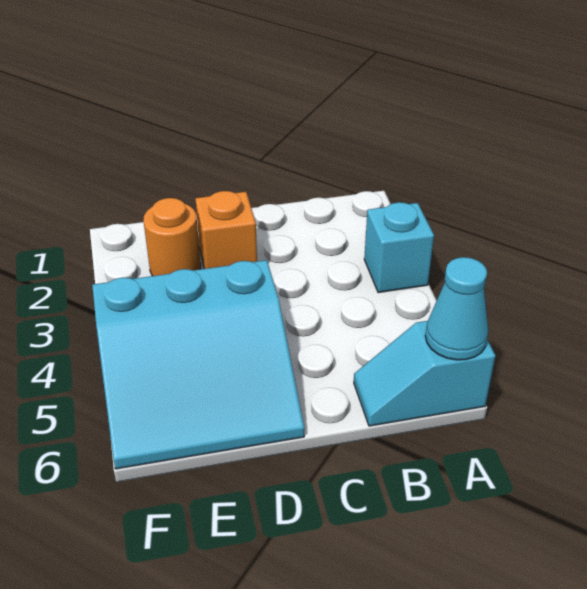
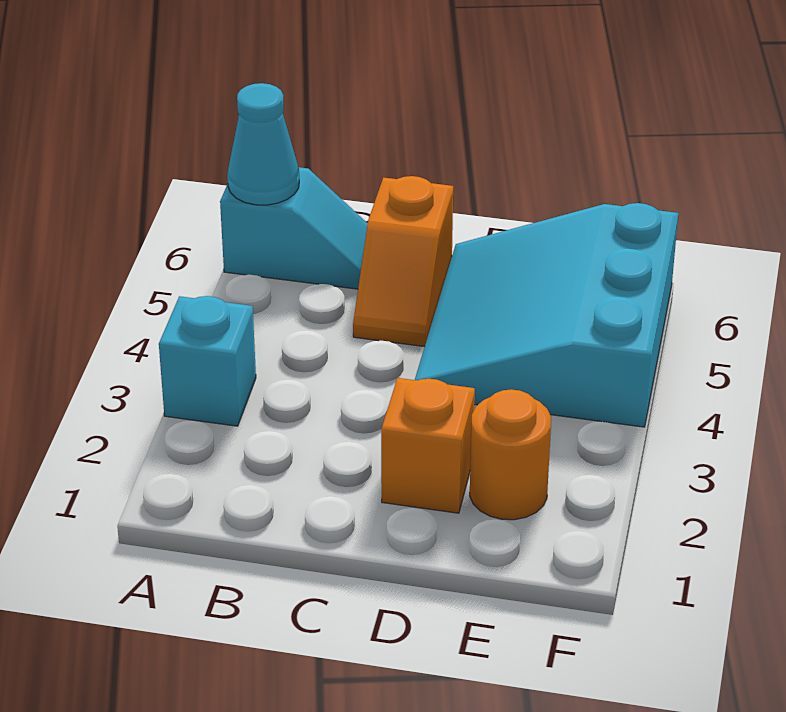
none -> orange 1x2 slope [353,176,453,347]
cyan 3x3 slope [92,260,305,469] -> cyan 3x3 slope turned to [415,203,678,427]

